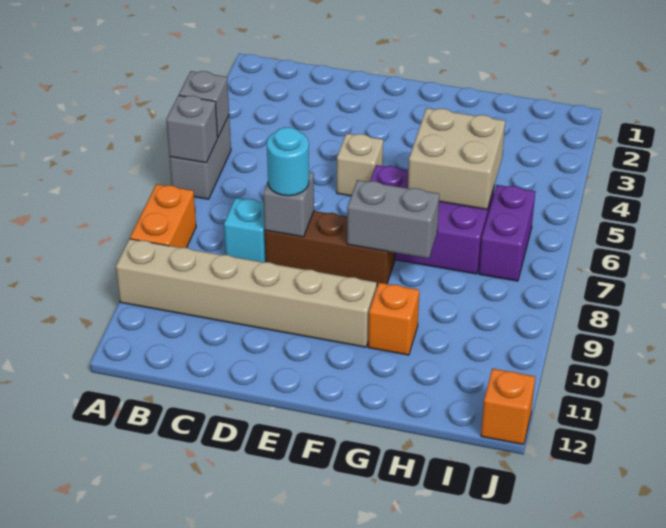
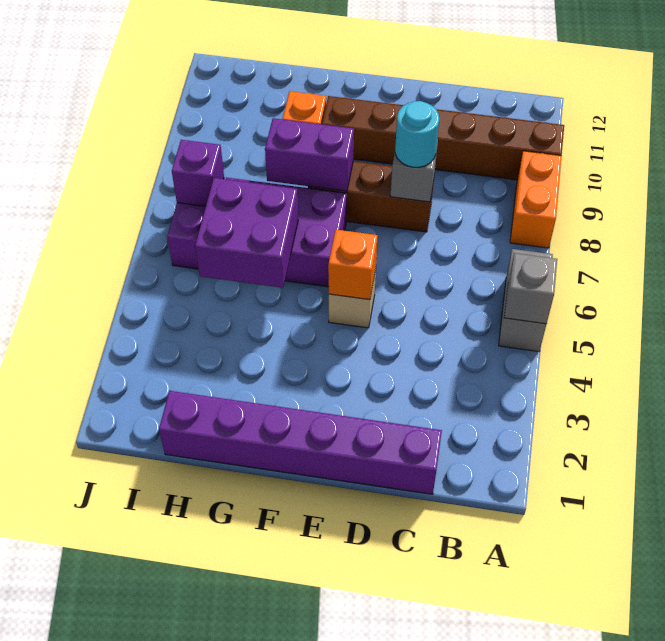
grey 1x1 brick [166,95,218,163] -> none
tan 1x6 brick [116,239,377,347] -> brown 1x6 brick [322,96,564,180]
none -> purple 1x6 brick [159,391,442,494]
cyan 1x1 brick [224,198,266,262] -> none
grey 1x2 brick [347,180,439,258] -> purple 1x2 brick [265,118,354,191]
tan 2x2 brick [408,108,505,209] -> purple 2x2 brick [195,178,298,288]
none -> purple 1x1 brick [172,140,224,206]
orange 1x1 brick [481,369,535,445] -> orange 1x1 brick moved to [328,230,378,300]

